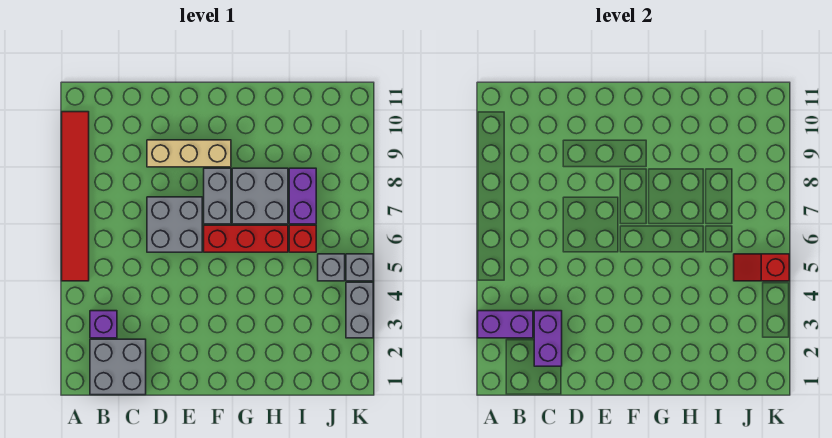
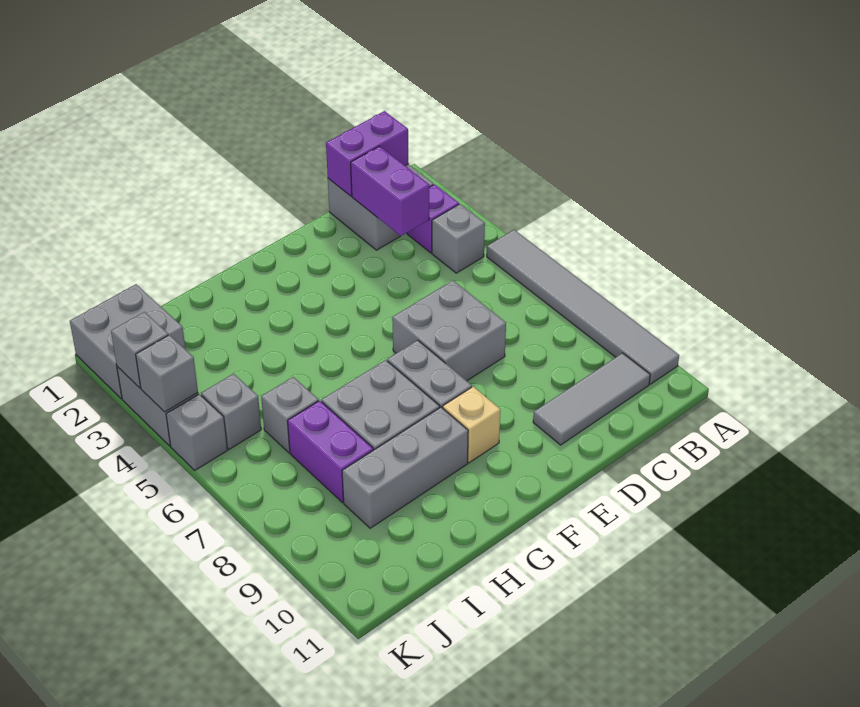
purple 1x2 brick [478,311,533,338] -> purple 1x2 brick moved to [326,111,409,196]
red 1x6 tile [62,112,89,281] -> grey 1x6 tile [487,230,679,384]
none -> grey 1x1 brick [432,204,485,273]
none -> grey 1x3 tile [533,353,650,445]
tan 1x3 brick [147,140,231,167] -> tan 1x1 brick [443,387,500,463]
red 1x3 brick [204,225,288,252] -> none
none -> grey 1x3 brick [342,407,468,528]
red 1x1 brick [289,225,316,252] -> grey 1x1 brick [261,377,319,453]
none -> grey 2x2 brick [70,284,186,399]
red 1x2 slope [734,254,789,281] -> none
none -> grey 1x1 brick [111,312,168,388]
none -> grey 1x1 brick [136,335,198,412]

